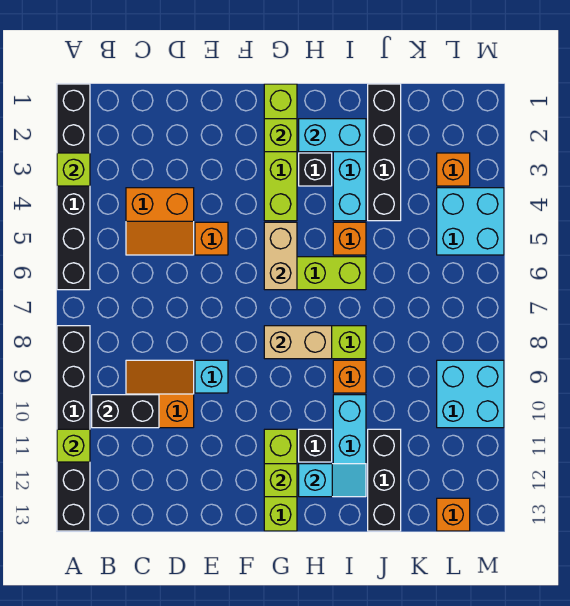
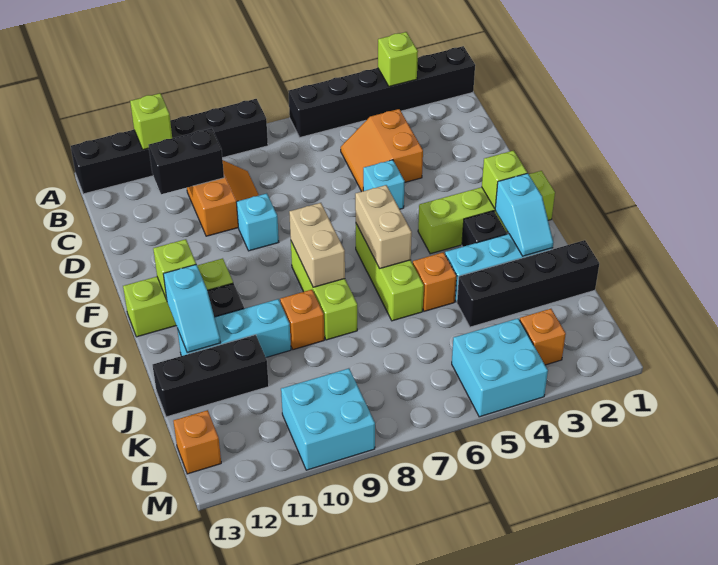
black 1x2 brick [92,395,159,428] -> black 1x2 brick turned to [149,128,224,194]
orange 1x1 brick [195,222,228,255] -> cyan 1x1 brick [363,160,405,209]
tan 1x2 brick [264,222,297,290] -> tan 1x2 brick turned to [355,185,412,268]
cyan 1x2 brick [299,119,366,152] -> cyan 1x2 slope [495,173,553,256]

